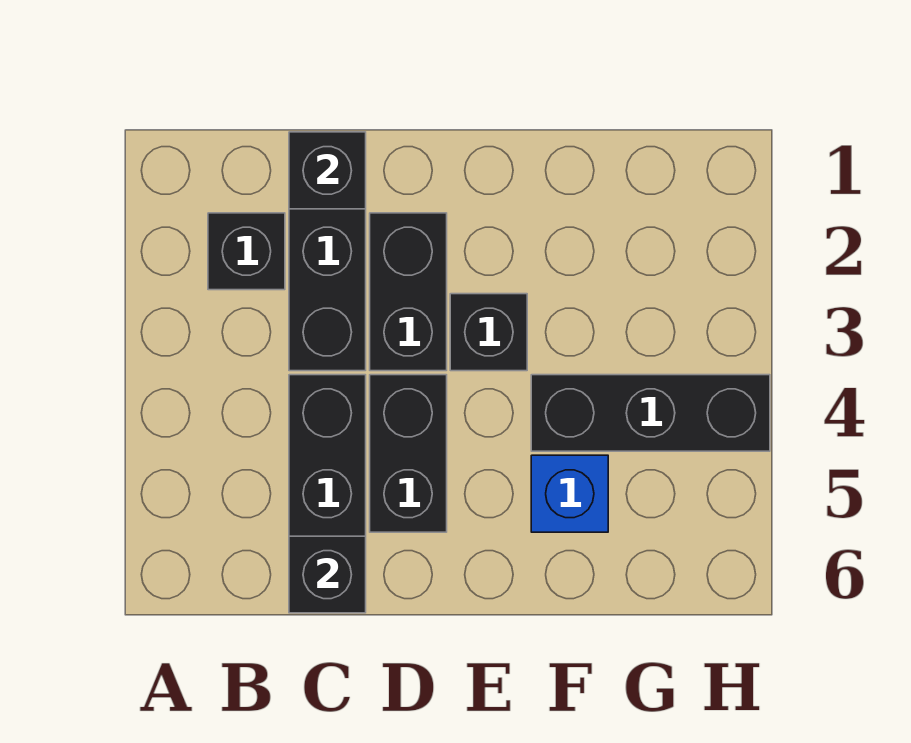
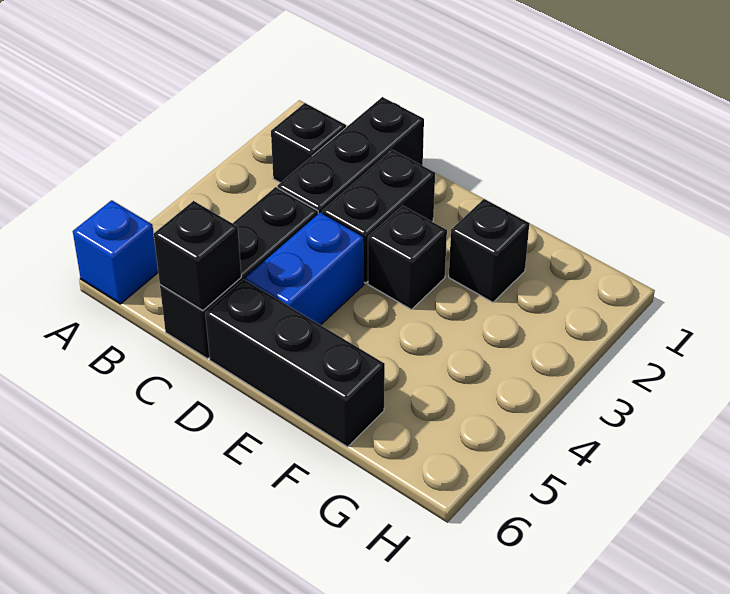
black 1x1 brick [289,132,366,209] -> black 1x1 brick moved to [449,199,529,302]
black 1x2 brick [370,375,447,532] -> blue 1x2 brick [246,212,364,325]
black 1x3 brick [531,375,770,451] -> black 1x3 brick moved to [205,279,385,447]
blue 1x1 brick [531,455,608,532] -> blue 1x1 brick moved to [73,200,158,304]

